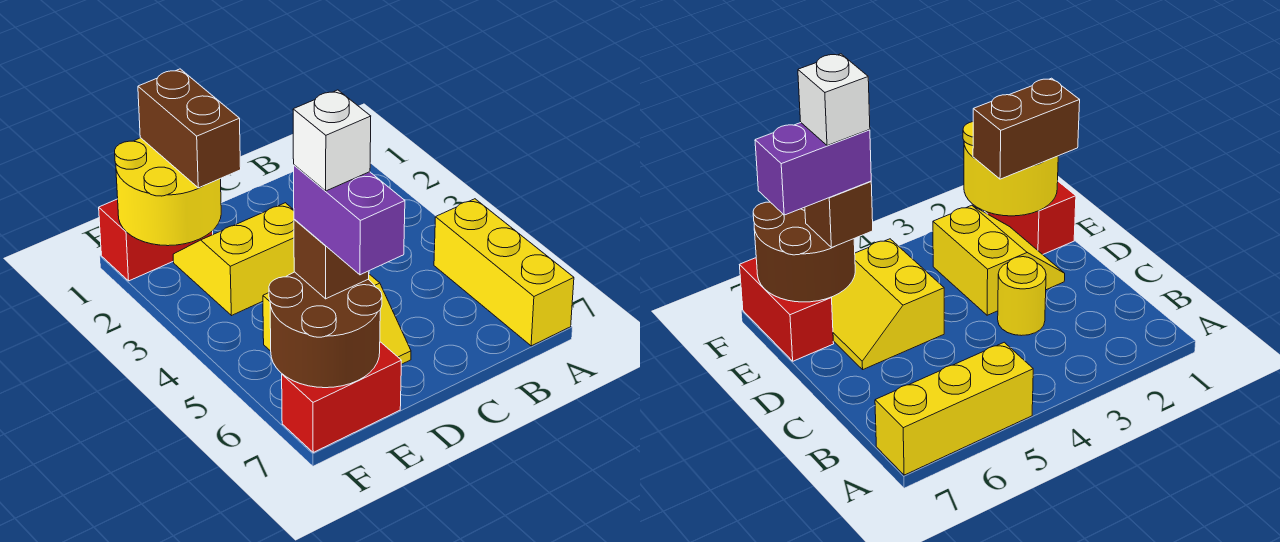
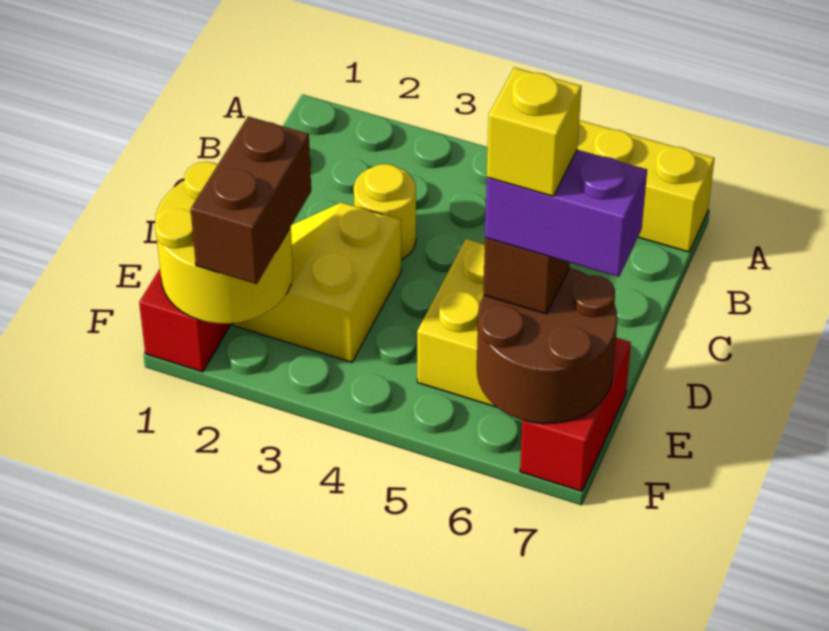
brown 1x2 brick [138,69,241,188] -> brown 1x2 brick turned to [191,116,311,284]
white 1x1 brick [293,90,371,191] -> yellow 1x1 brick [487,68,581,196]

